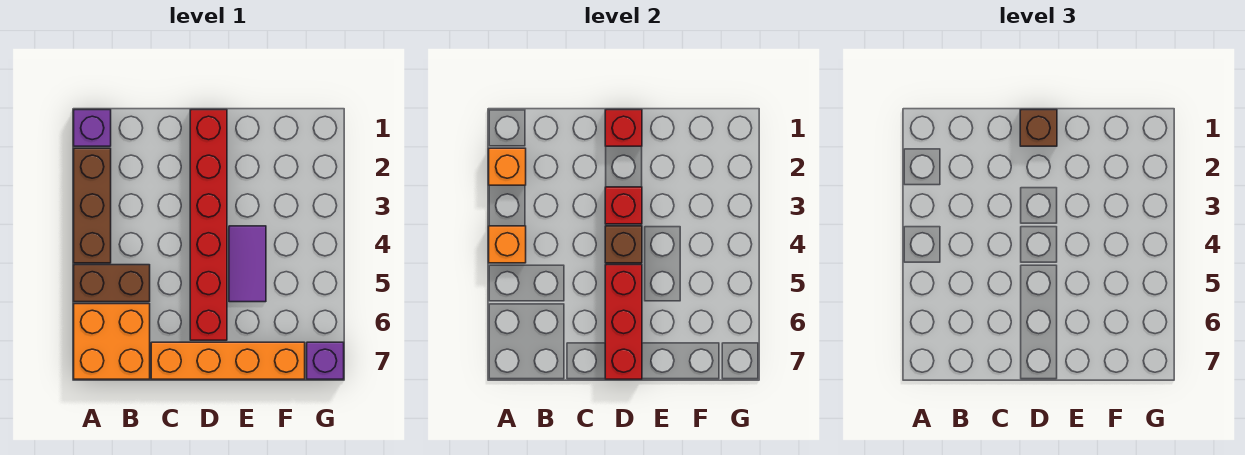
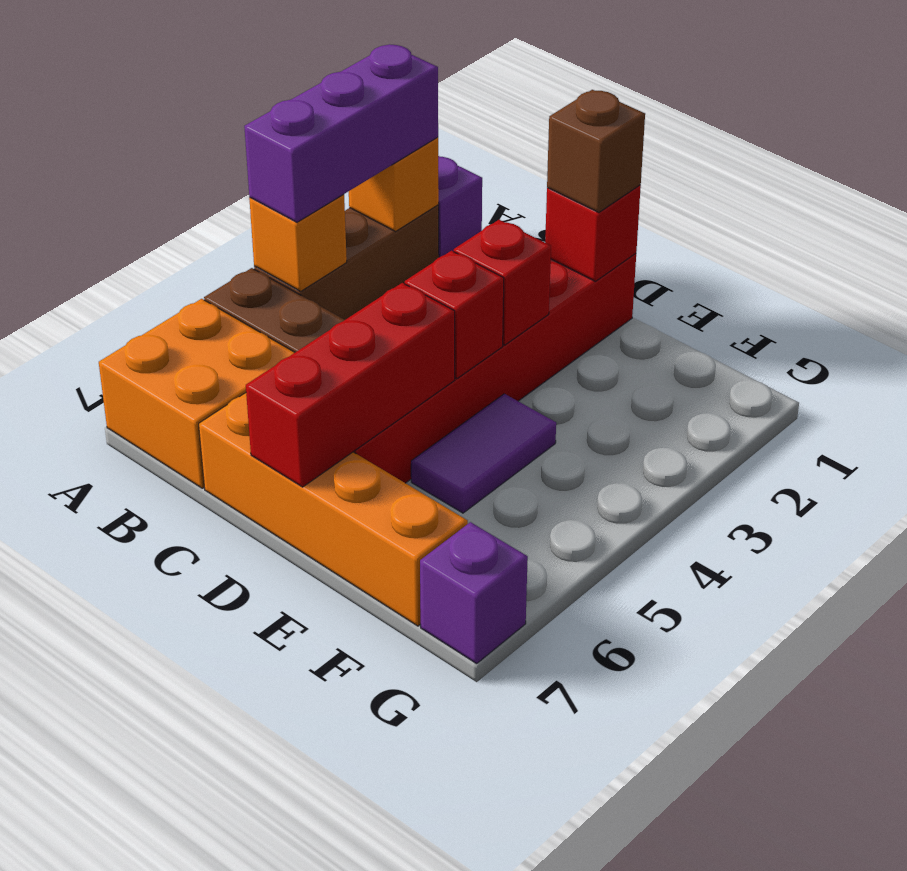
none -> purple 1x3 brick [244,44,438,222]
brown 1x1 brick [605,226,642,263] -> red 1x1 brick [405,251,504,379]

